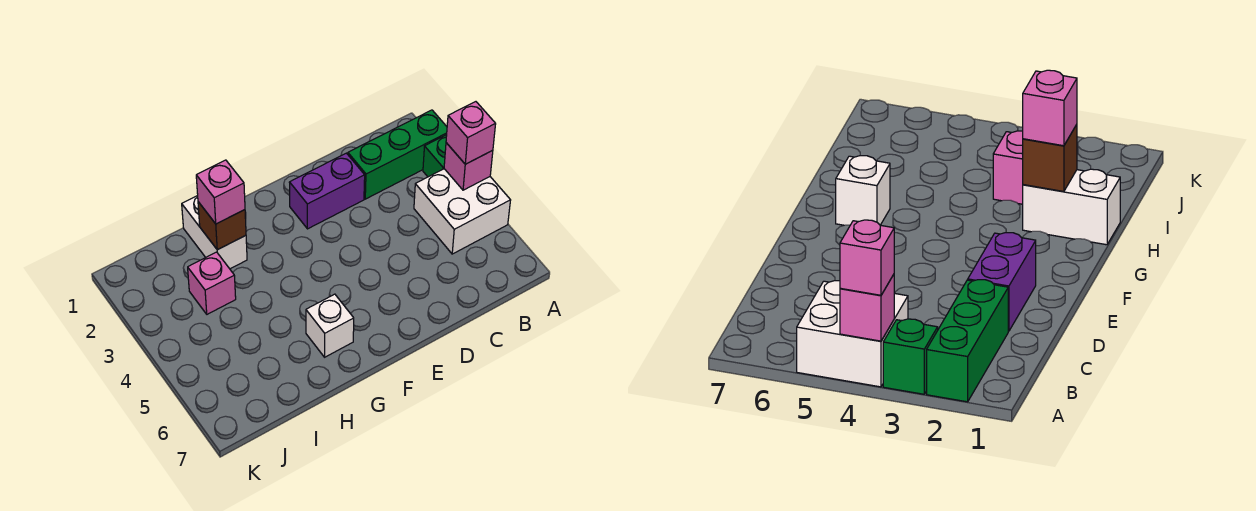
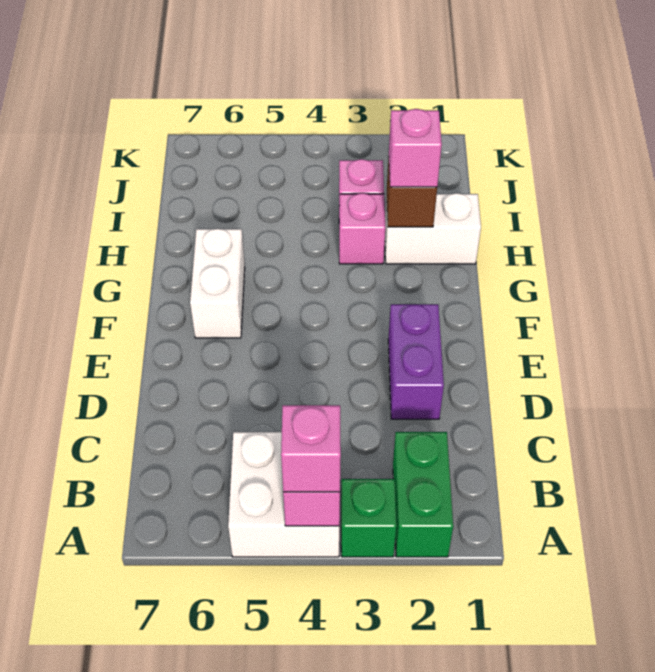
green 1x3 brick [348,110,447,199] -> green 1x2 brick [393,432,453,557]
white 1x1 brick [306,294,354,357] -> white 1x2 brick [190,229,245,338]
none -> pink 1x1 brick [339,193,385,264]

